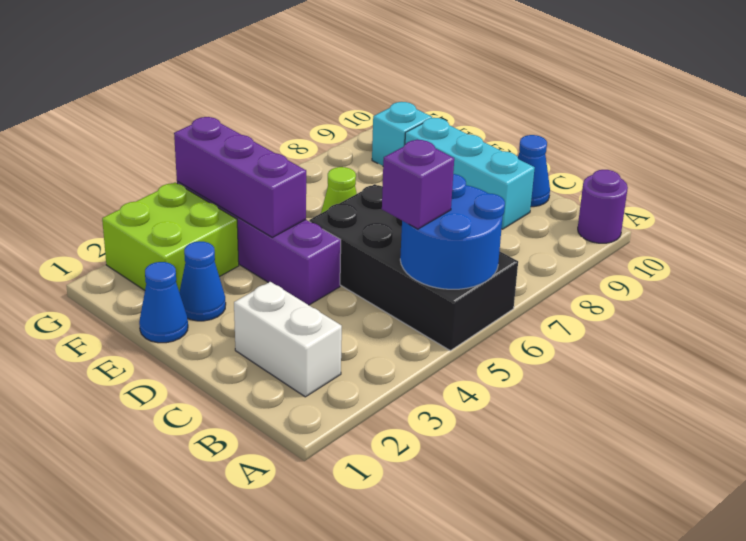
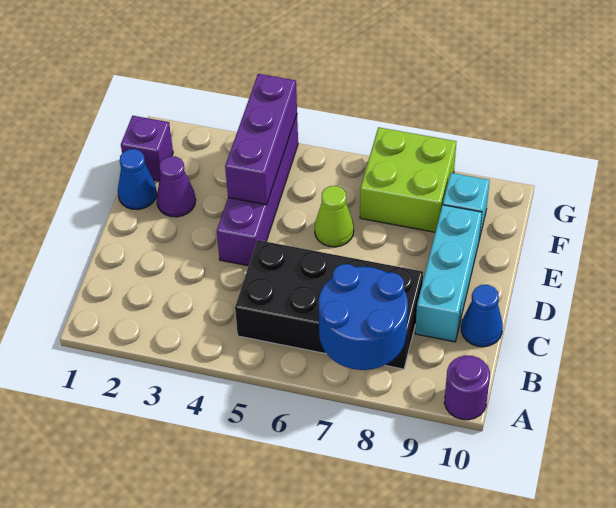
black 2x4 brick [309,184,518,351] -> black 2x4 brick turned to [235,240,423,369]
blue 2x2 round brick [400,174,505,289] -> blue 2x2 round brick moved to [319,264,408,370]
white 1x2 brick [234,282,342,397] -> none
purple 1x1 brick [382,139,454,229] -> purple 1x1 brick moved to [121,116,173,181]
blue 1x1 cone [179,241,226,321] -> purple 1x1 cone [156,156,196,217]
lime 2x2 brick [102,182,239,292] -> lime 2x2 brick moved to [360,127,456,232]

